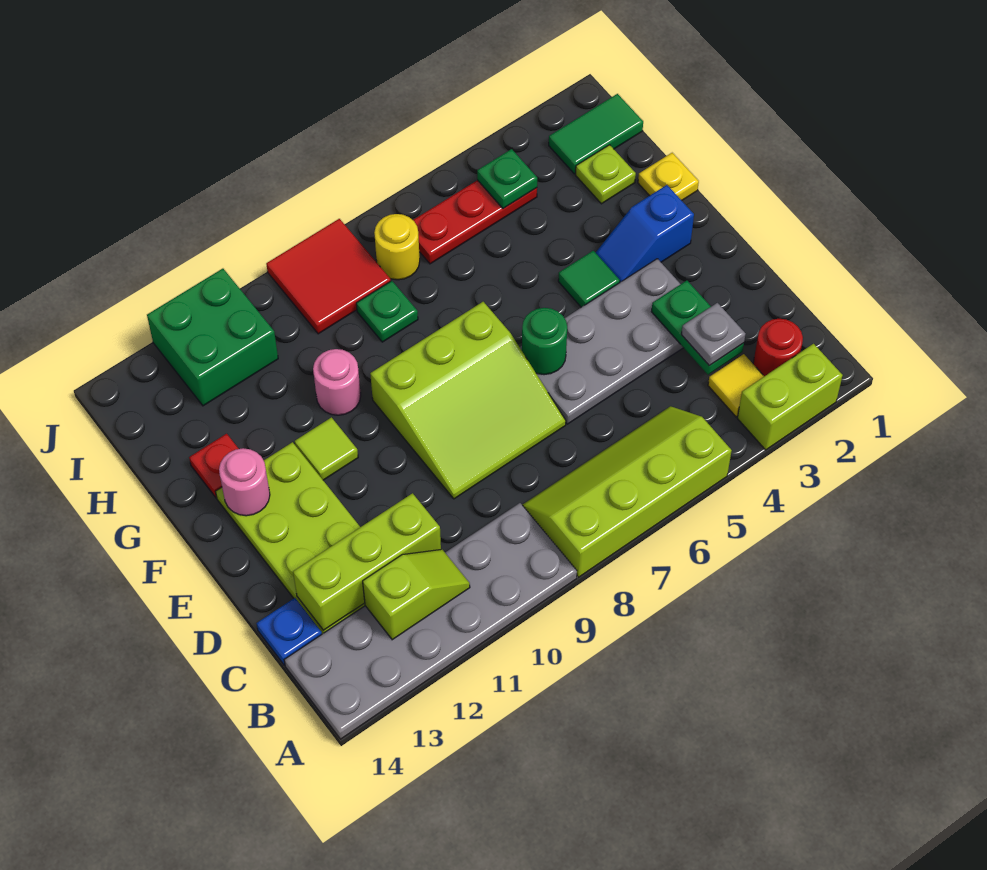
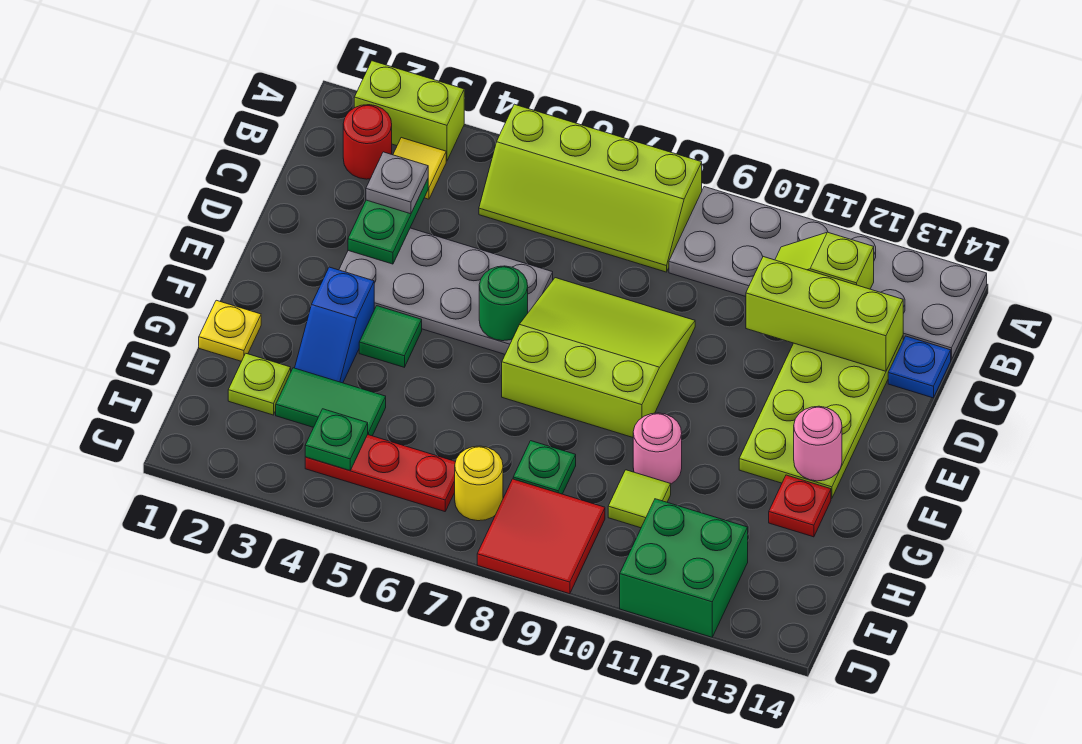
blue 1x2 slope [596,185,694,282] -> blue 1x2 slope turned to [295,267,374,383]
lime 1x1 tile [295,417,358,480] -> lime 1x1 tile moved to [608,470,671,528]
green 1x2 tile [549,94,643,174] -> green 1x2 tile moved to [276,368,386,436]

